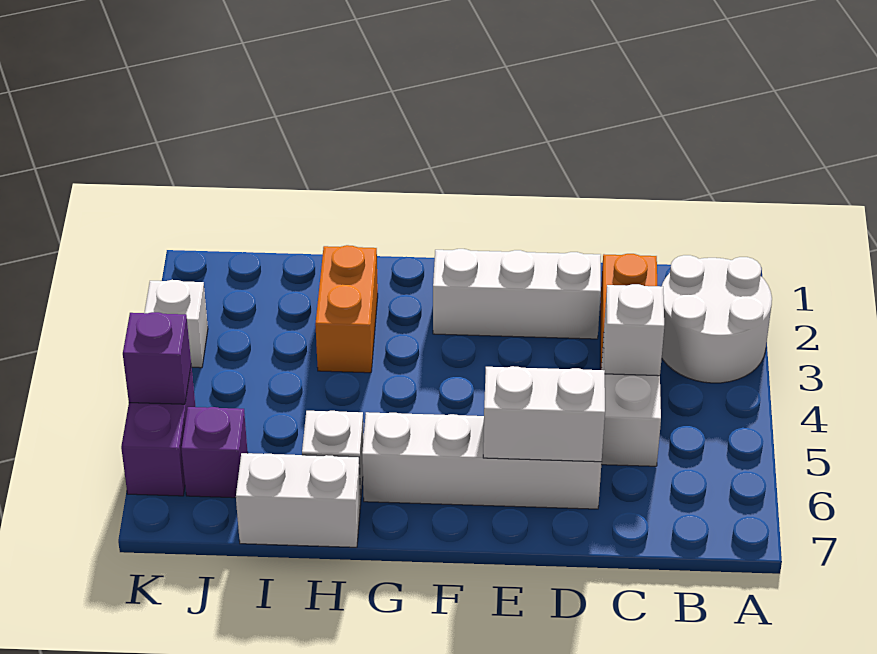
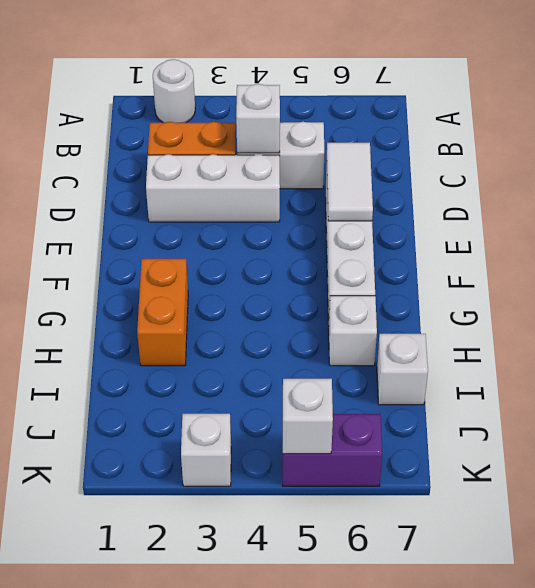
white 2x2 round brick [662,255,772,383] -> white 1x1 round brick [153,59,195,123]
white 1x3 brick [433,249,601,339] -> white 1x3 brick turned to [146,154,280,222]
white 1x2 brick [483,366,605,462] -> white 1x2 tile [327,143,373,221]
orange 1x2 brick [315,245,378,373] -> orange 1x2 brick turned to [137,259,188,366]
white 1x2 brick [236,453,361,547] -> white 1x1 brick [377,334,428,405]
purple 1x1 brick [181,407,248,498] -> none
purple 1x1 brick [123,312,191,404] -> white 1x1 brick [283,379,333,454]

